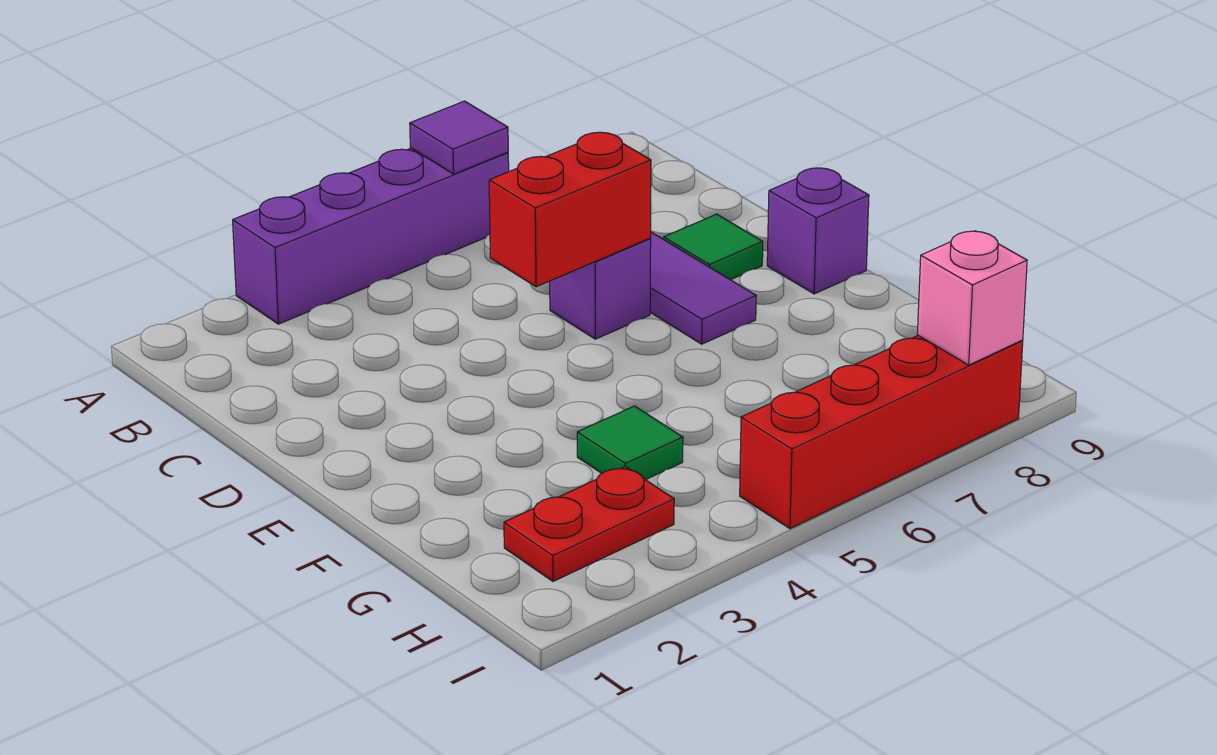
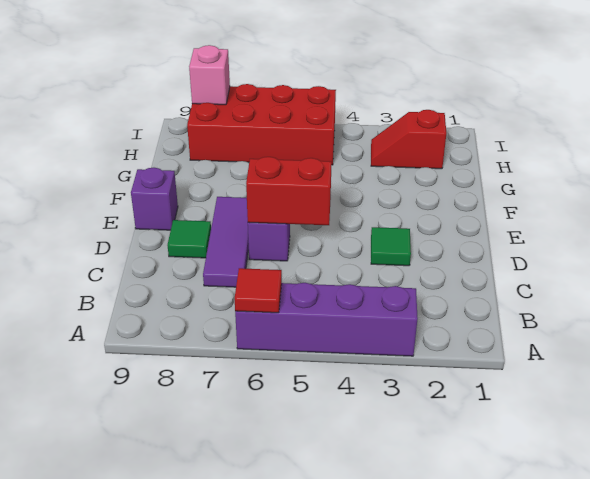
purple 1x1 tile [410,101,508,174] -> red 1x1 tile [235,268,282,313]
green 1x1 tile [577,406,683,480] -> green 1x1 tile moved to [371,227,411,266]
red 1x2 plate [504,467,674,581] -> red 1x2 slope [371,110,446,169]
red 1x4 brick [740,336,1023,529] -> red 2x4 brick [187,84,336,165]

